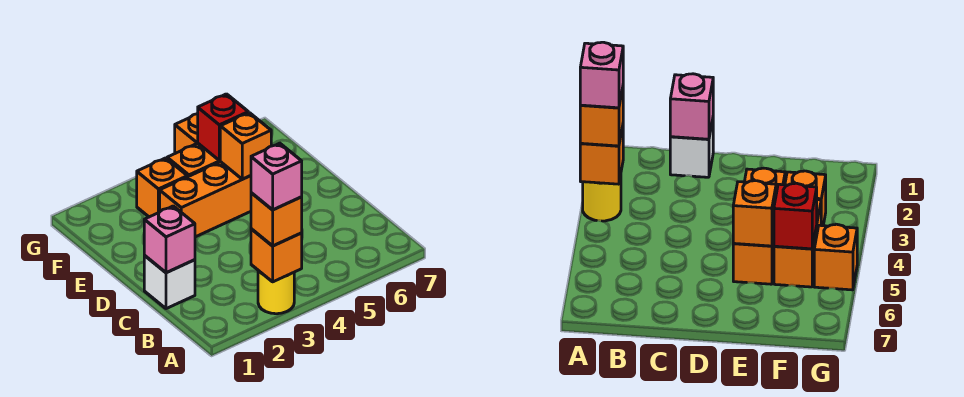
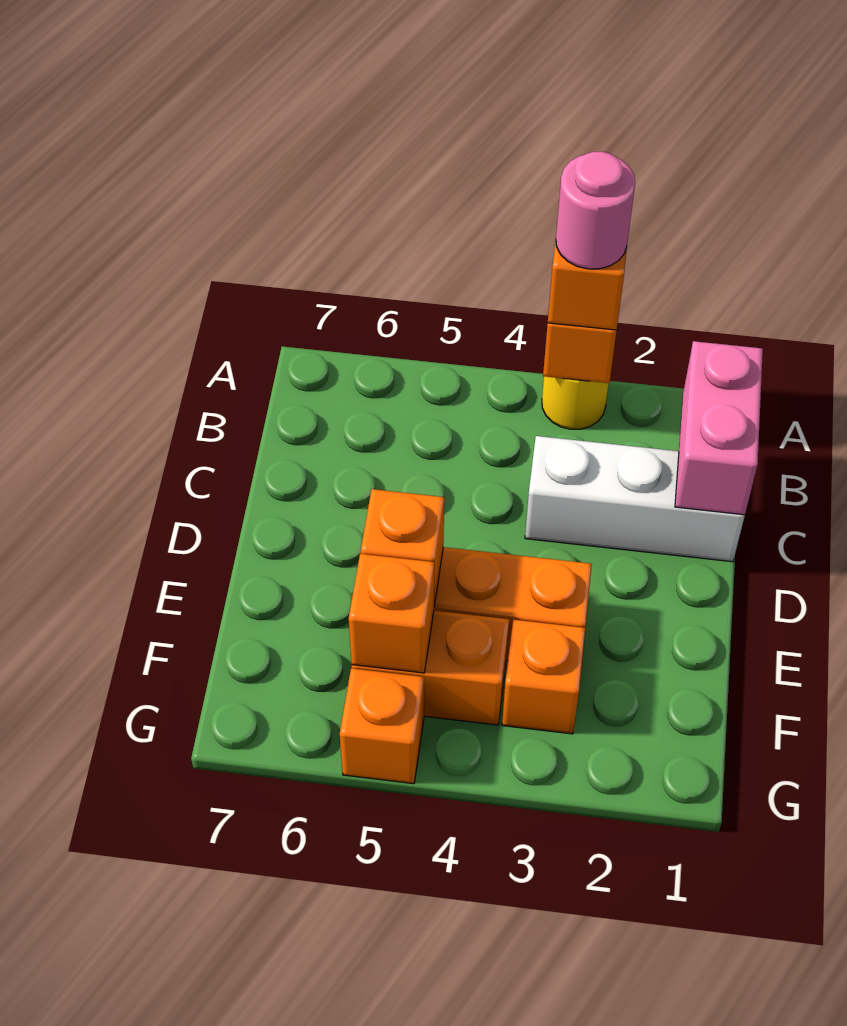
pink 1x1 brick [251,143,302,210] -> pink 1x1 round brick [556,151,635,269]
white 1x1 brick [144,256,195,309] -> white 1x3 brick [525,436,745,562]
pink 1x1 brick [144,206,195,273] -> pink 1x2 brick [675,341,763,515]
red 1x1 brick [198,94,248,161] -> orange 1x1 brick [349,554,434,673]

